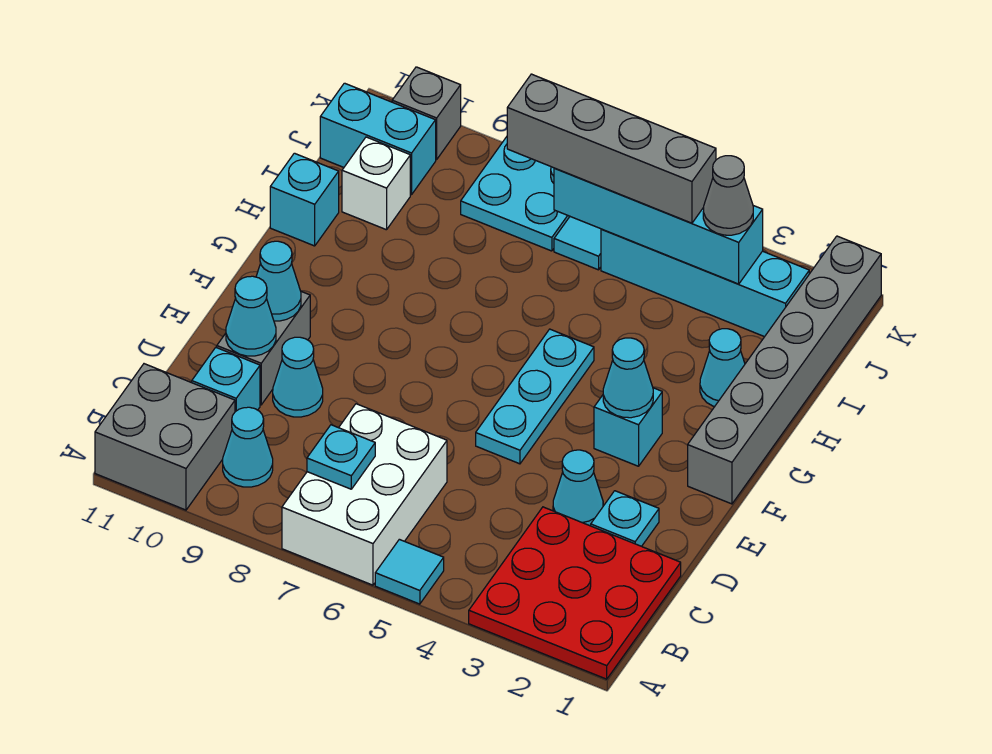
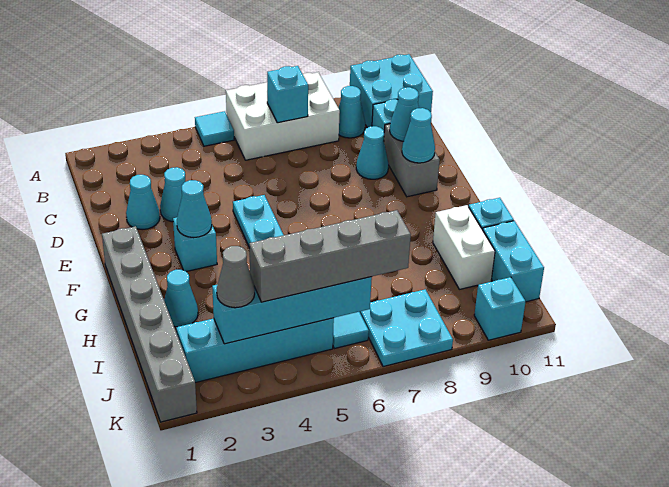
red 3x3 plate [469,507,681,679] -> none
white 2x3 brick [282,404,447,585] -> white 2x3 brick turned to [226,72,340,160]
grey 2x2 brick [95,364,235,510] -> cyan 2x2 brick [350,54,433,128]
cyan 1x1 plate [307,425,375,489] -> cyan 1x1 brick [267,66,308,123]
cyan 1x1 plate [591,491,659,546] -> cyan 1x1 cone [126,175,160,230]
white 1x1 brick [342,137,410,230] -> white 1x2 brick [433,205,495,289]
cyan 1x2 brick [320,83,436,195] -> cyan 1x2 brick turned to [483,221,544,302]
grey 1x1 brick [392,67,461,160] -> cyan 1x1 brick [474,277,526,340]

